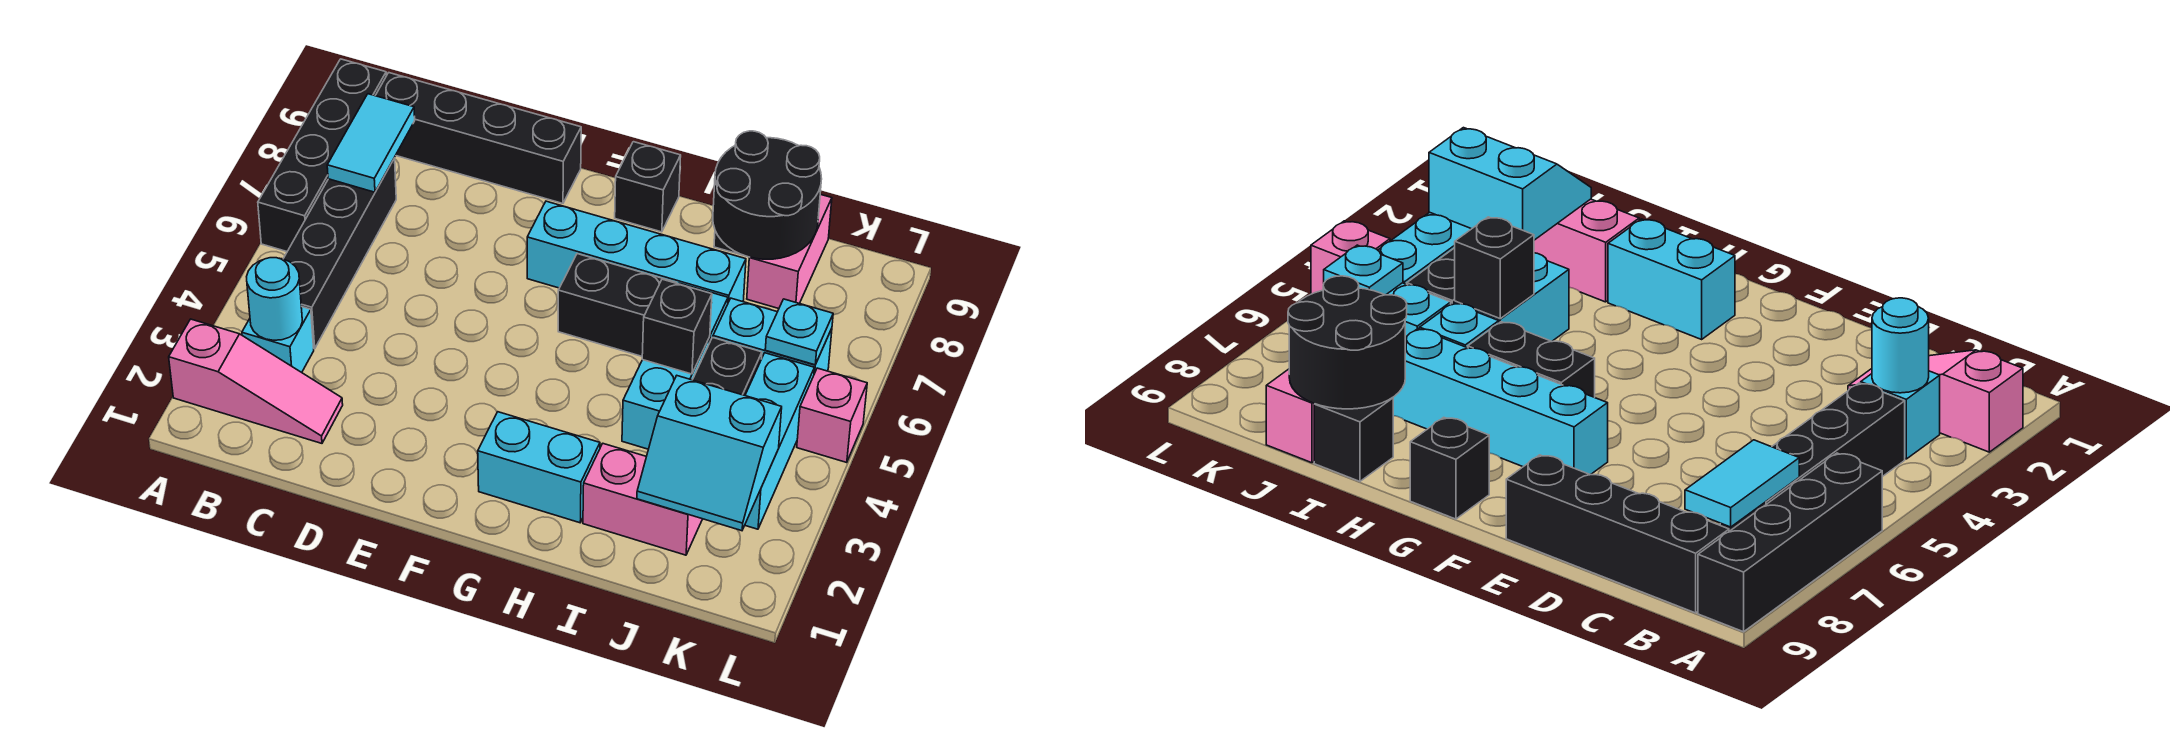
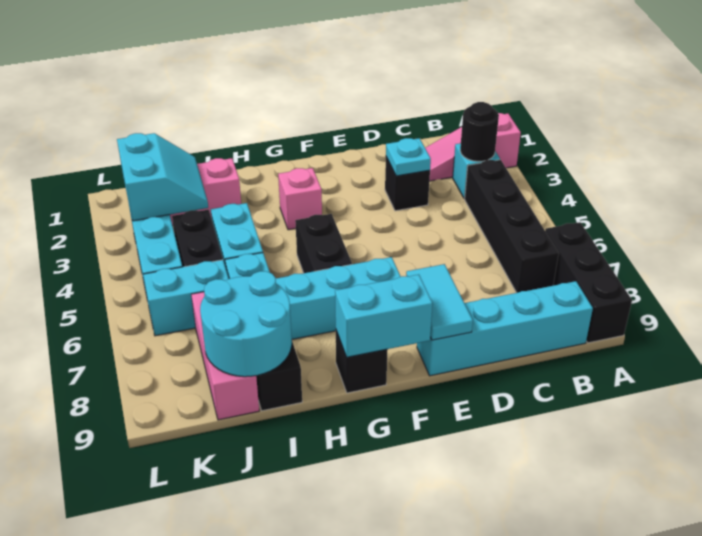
black 1x4 brick [258,59,386,251] -> black 1x3 brick [545,222,632,343]
cyan 1x1 round brick [247,258,302,340] -> black 1x1 round brick [460,102,499,161]
cyan 1x2 tile [327,94,415,192] -> cyan 1x2 tile moved to [406,264,473,340]
black 1x4 brick [375,73,581,203] -> cyan 1x4 brick [417,281,593,376]
cyan 1x2 brick [478,412,600,523] -> cyan 1x2 brick moved to [335,275,432,357]
black 1x2 brick [558,254,676,356] -> black 1x2 brick turned to [295,214,352,273]
black 1x1 brick [642,279,712,374] -> black 1x1 brick moved to [385,157,430,211]
black 2x2 round brick [713,131,822,259] -> cyan 2x2 round brick [200,271,292,377]
cyan 2x2 slope [637,376,782,531] -> cyan 2x2 slope turned to [117,133,208,221]
pink 1x2 brick [747,194,832,309] -> pink 1x3 brick [191,292,259,420]
cyan 1x1 plate [765,299,833,365] -> cyan 1x1 plate moved to [386,138,431,176]
pink 1x1 brick [797,368,867,462] -> pink 1x1 brick moved to [278,168,322,230]

